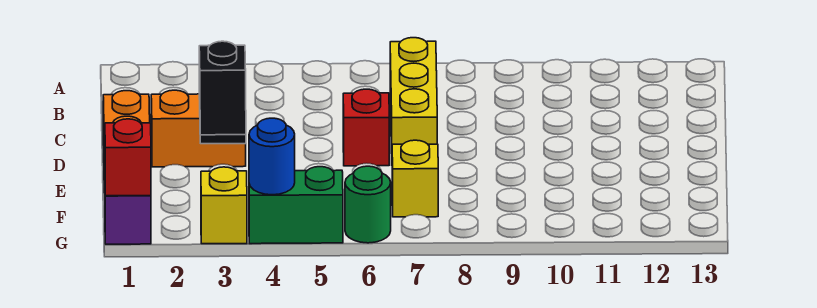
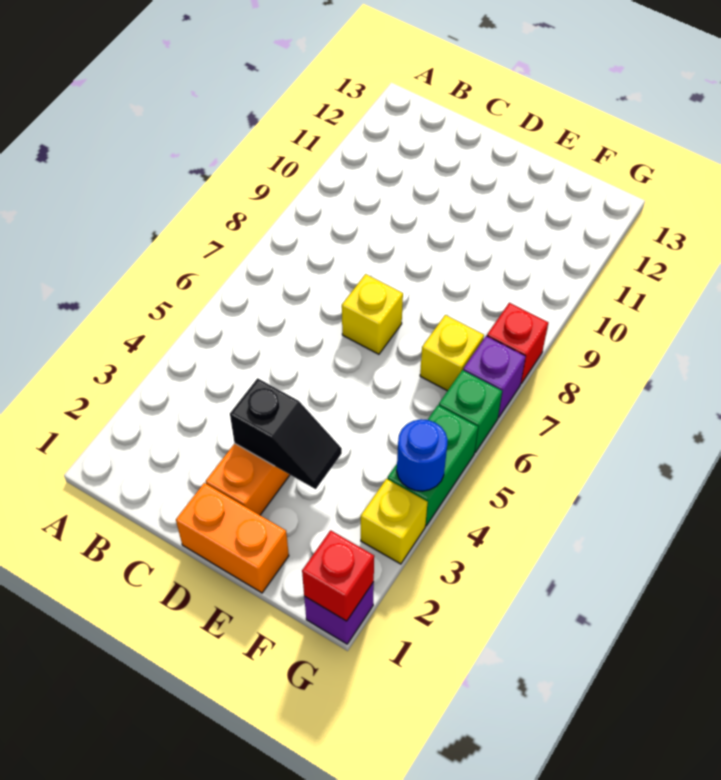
yellow 1x3 brick [390,38,437,153] -> yellow 1x1 brick [342,274,403,354]
red 1x1 brick [343,89,389,166] -> red 1x1 brick moved to [487,303,548,384]
green 1x1 round brick [345,166,391,243] -> green 1x1 brick [439,370,502,452]
none -> purple 1x1 brick [463,336,526,418]

